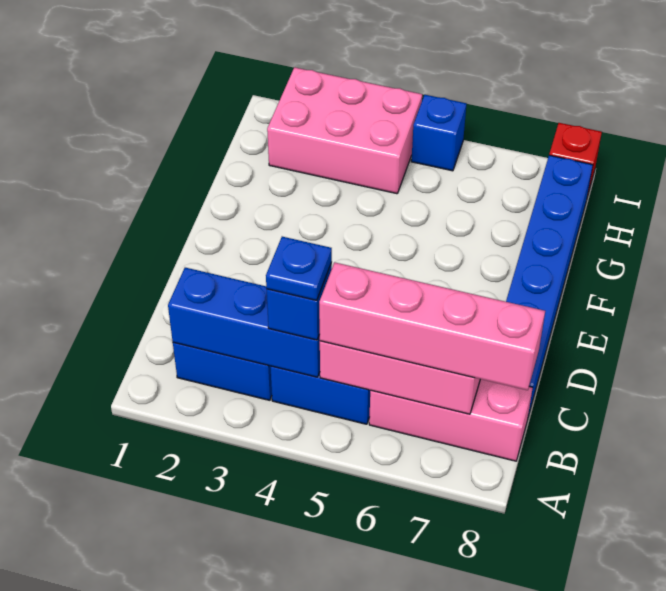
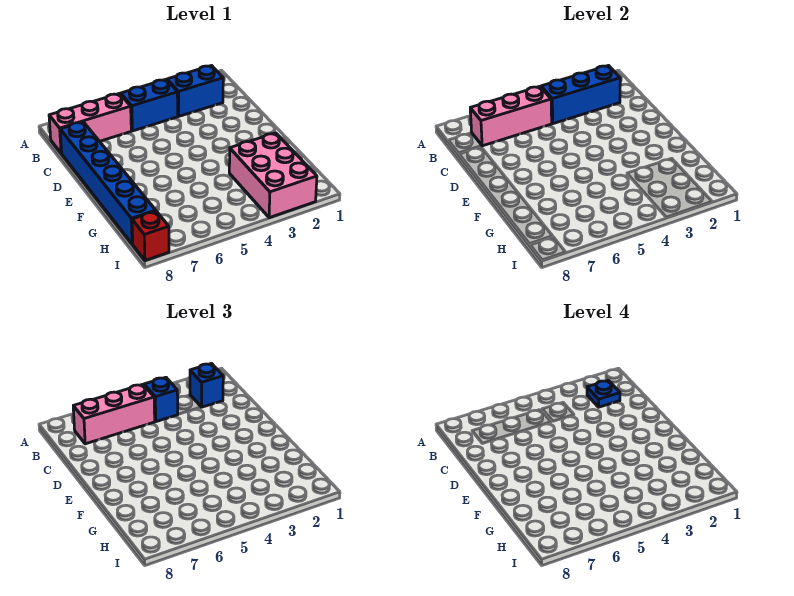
blue 1x1 plate [266,237,332,300] -> blue 1x1 plate moved to [587,380,620,407]
pink 1x4 brick [319,262,545,390] -> pink 1x3 brick [73,384,155,444]
pink 2x3 brick [267,67,422,194] -> pink 2x3 brick turned to [229,133,317,218]
blue 1x1 brick [411,95,466,171] -> blue 1x1 brick moved to [190,364,223,407]

